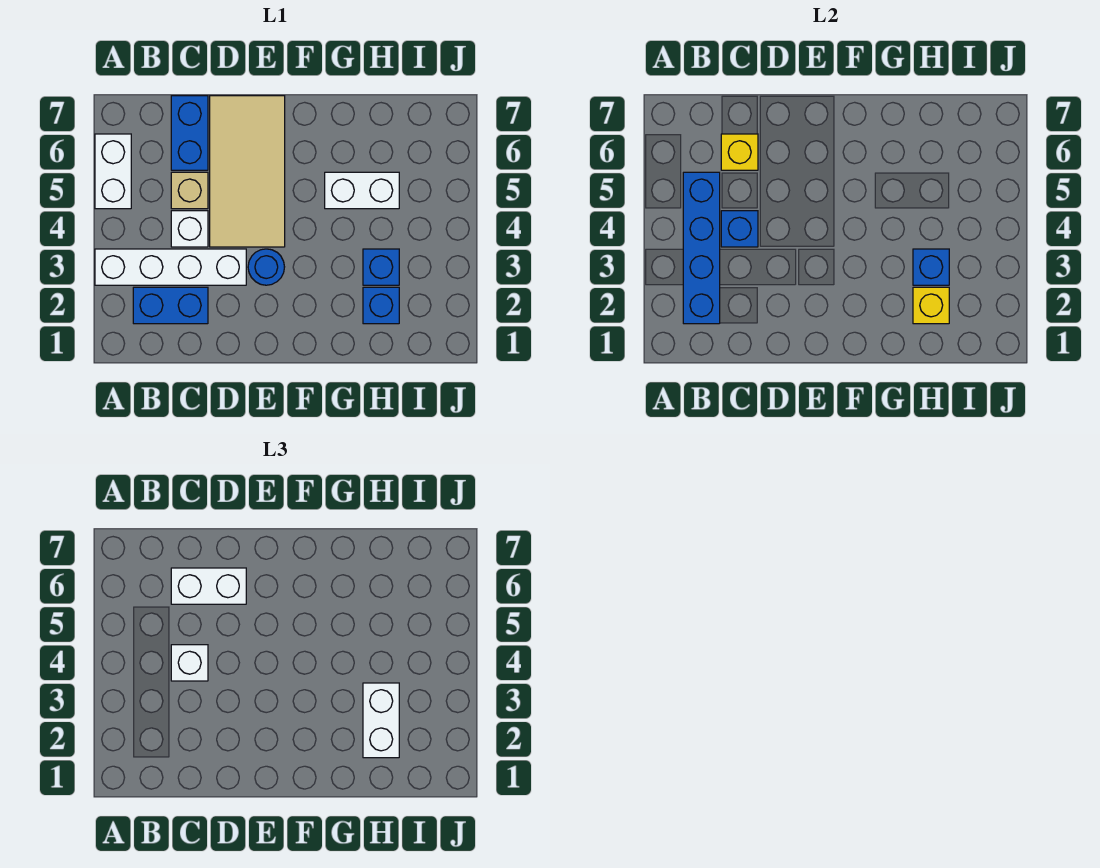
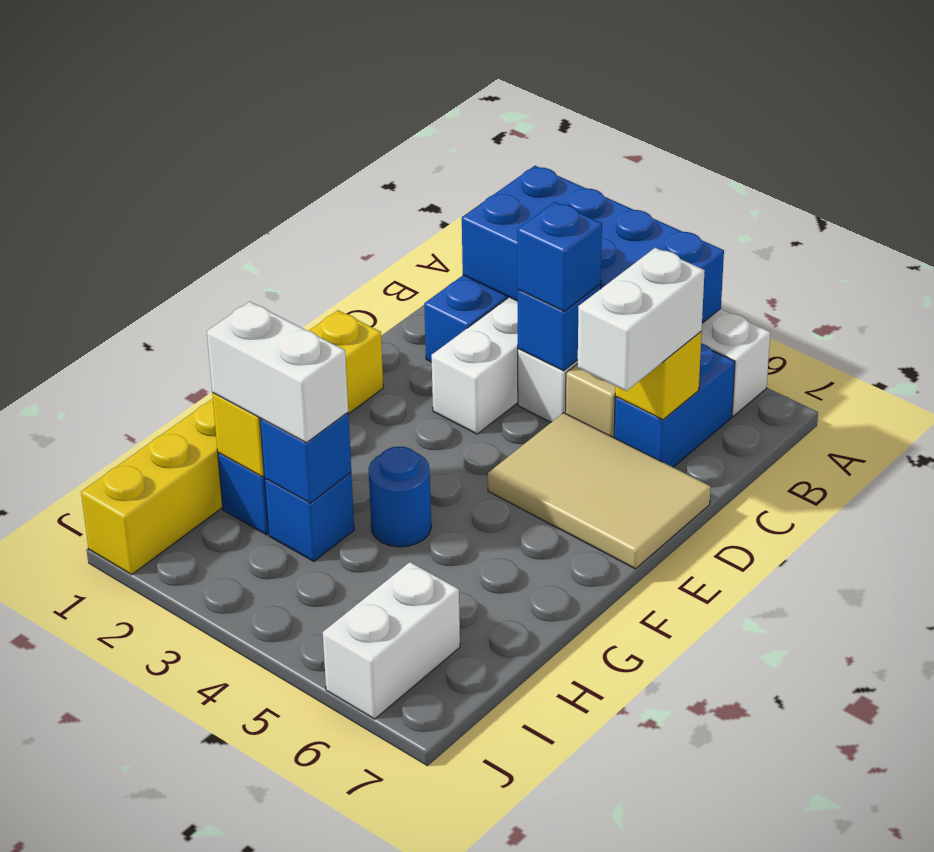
blue 1x4 brick [683,172,720,324] -> blue 2x4 brick [462,166,724,323]
white 1x1 brick [171,645,208,681] -> blue 1x1 brick [517,202,602,311]
blue 1x2 brick [171,96,208,170] -> blue 1x2 brick turned to [614,344,735,467]
tan 2x4 tile [210,96,285,247] -> tan 2x3 tile [488,413,711,569]
none -> yellow 1x6 brick [81,310,383,575]
blue 1x1 round brick [248,249,284,285] -> blue 1x1 round brick moved to [369,446,431,547]
white 1x2 brick [325,172,399,209] -> white 1x2 brick moved to [323,562,460,719]

